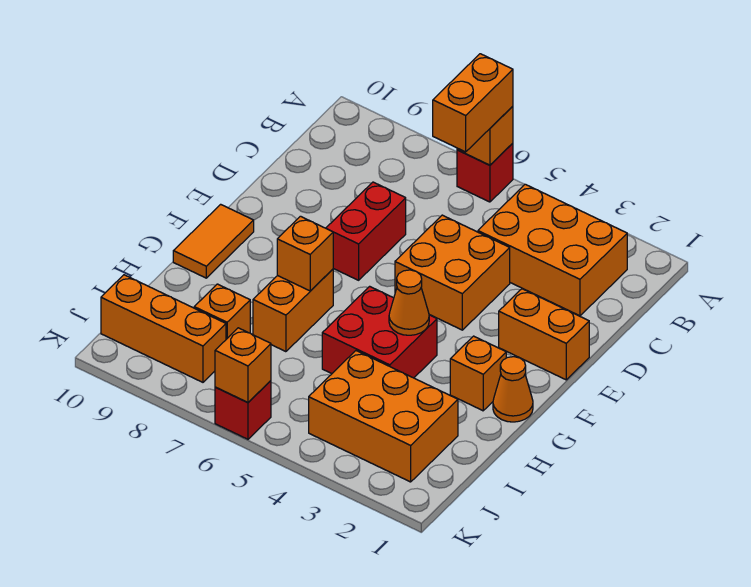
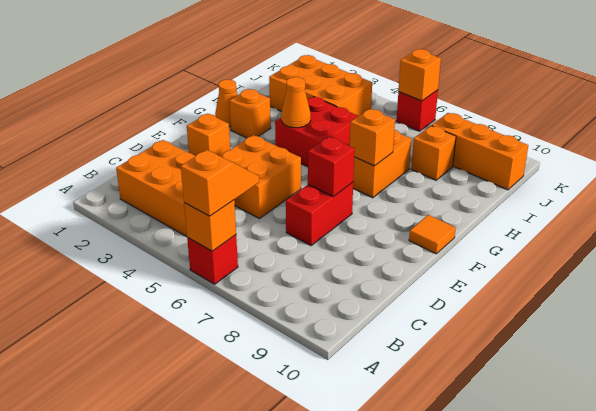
orange 1x2 brick [433,54,513,152] -> orange 1x2 slope [181,150,259,216]
orange 1x2 brick [499,289,589,380] -> orange 1x1 brick [187,114,230,156]
none -> red 1x1 brick [308,137,354,197]
orange 1x2 tile [173,204,254,278] -> orange 1x1 tile [409,215,456,254]

